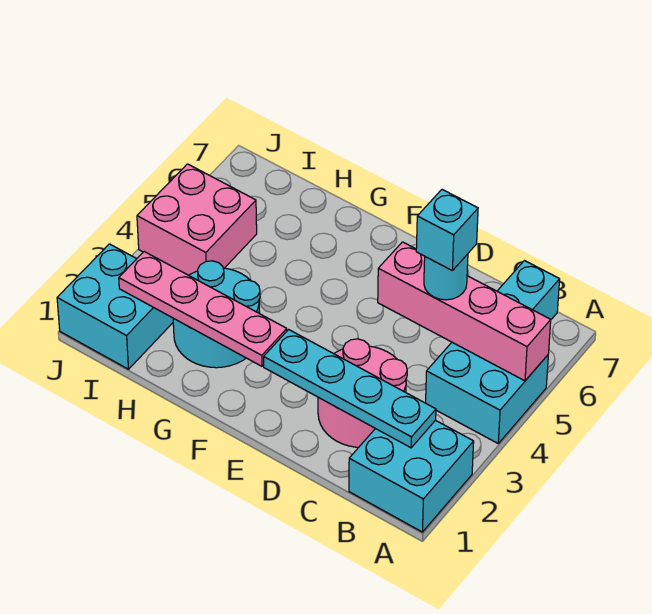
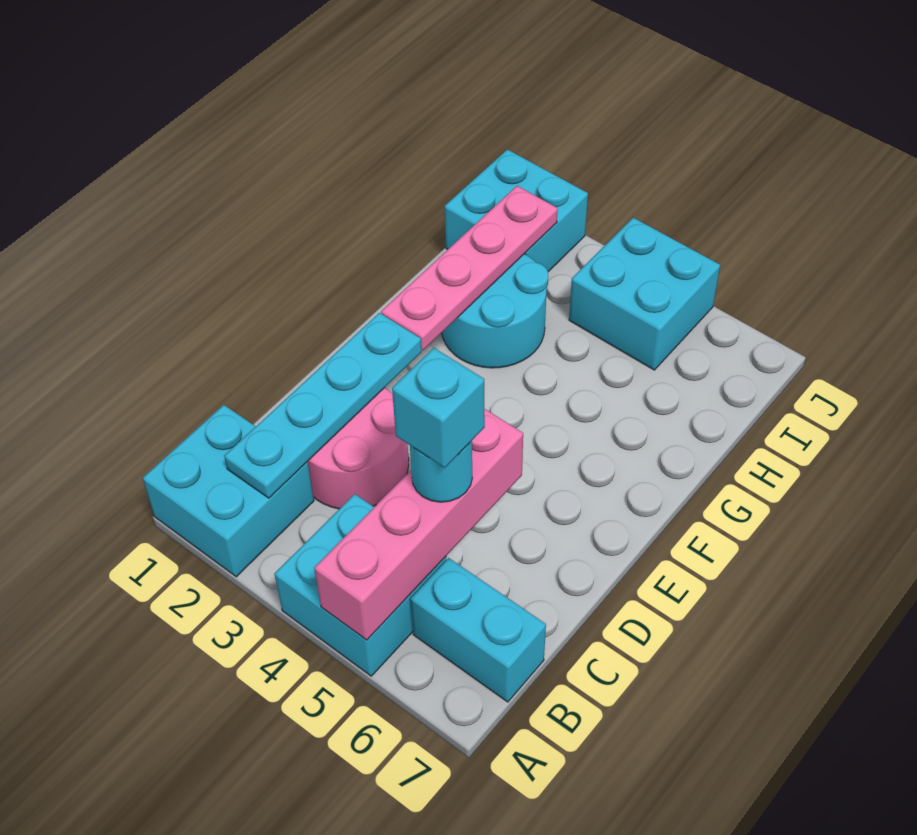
pink 2x2 brick [137,164,257,275] -> cyan 2x2 brick [569,218,720,370]

